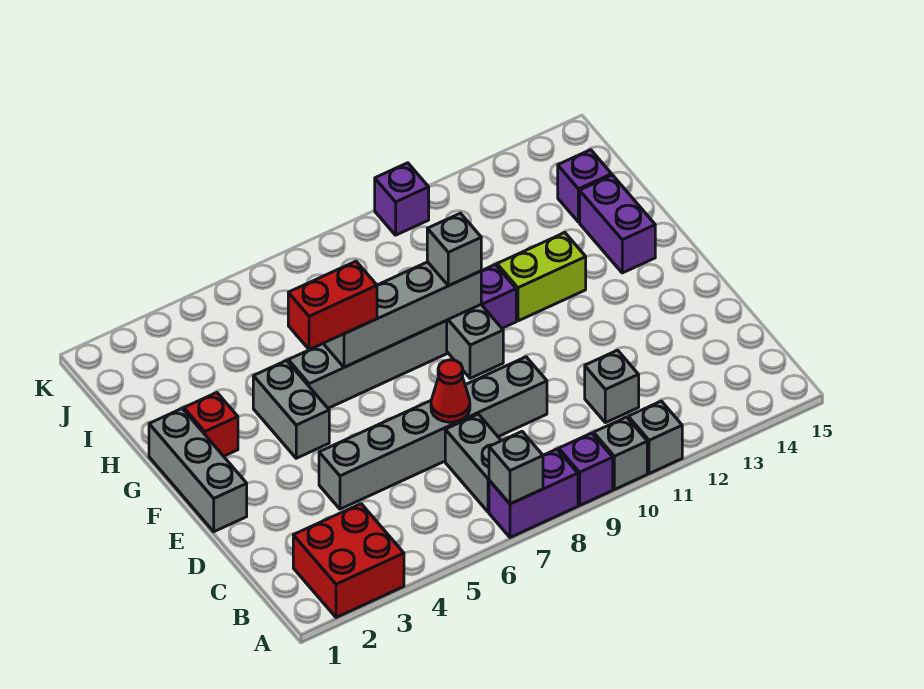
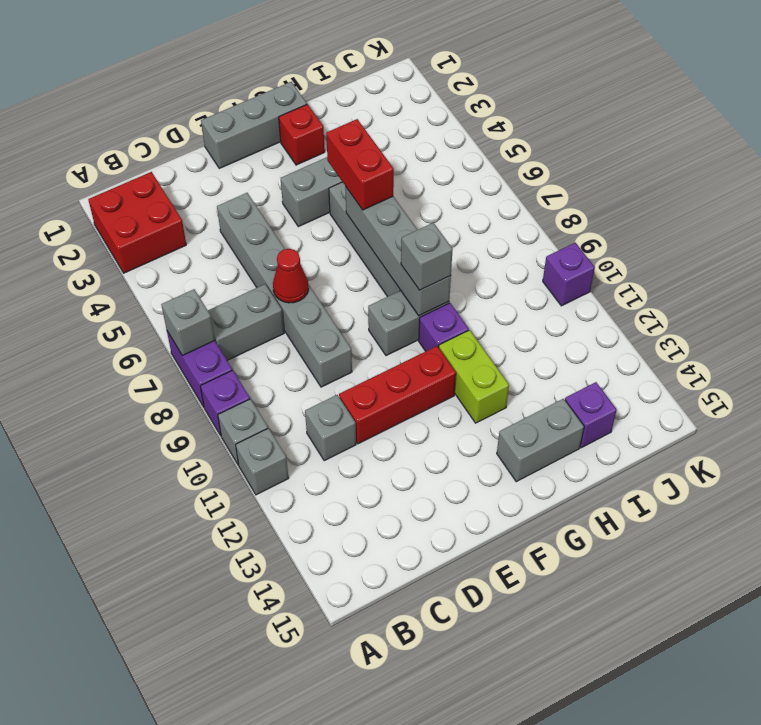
none -> red 1x3 brick [339,346,456,444]
purple 1x2 brick [580,175,655,273] -> grey 1x2 brick [497,399,584,482]

